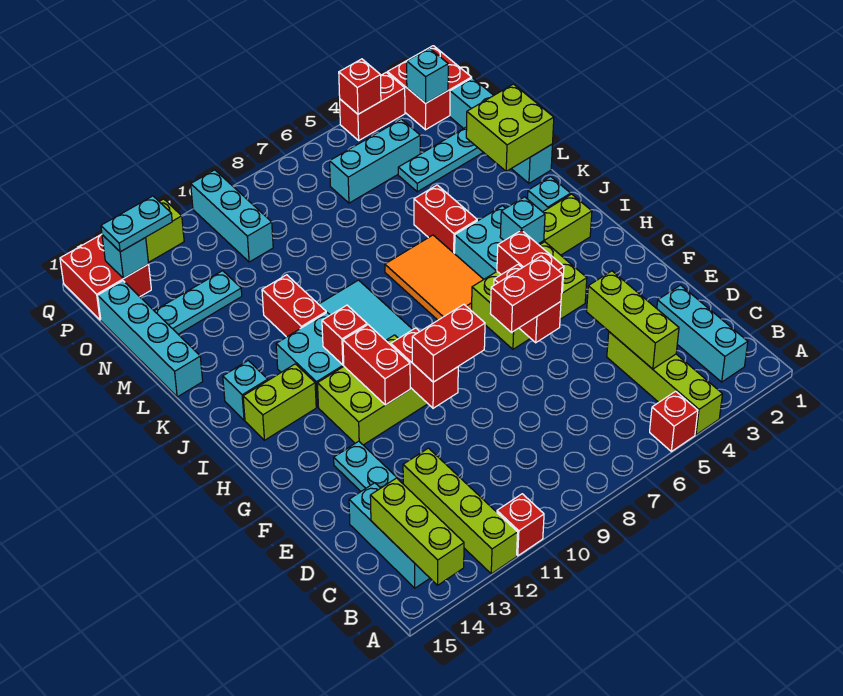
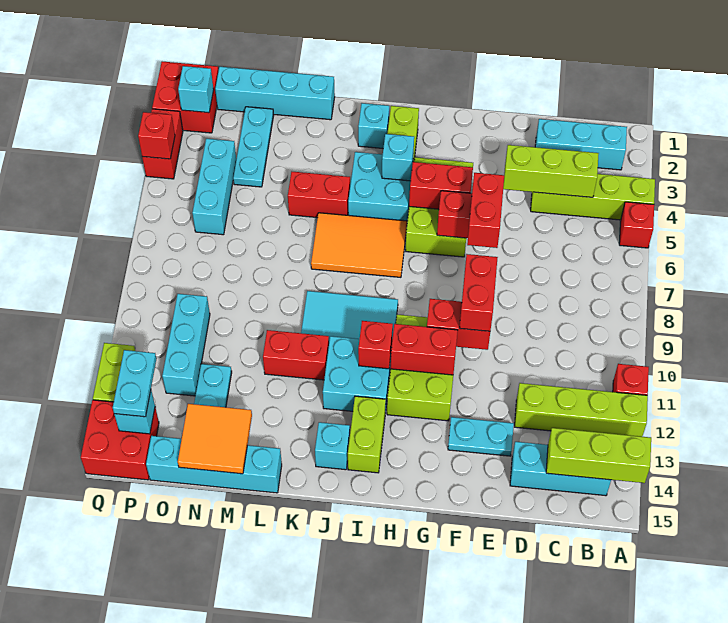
lime 2x2 brick [466,84,554,171] -> none
none -> orange 2x2 tile [178,404,252,474]
cyan 1x3 brick [191,170,273,262] -> cyan 1x3 brick turned to [162,294,210,396]

